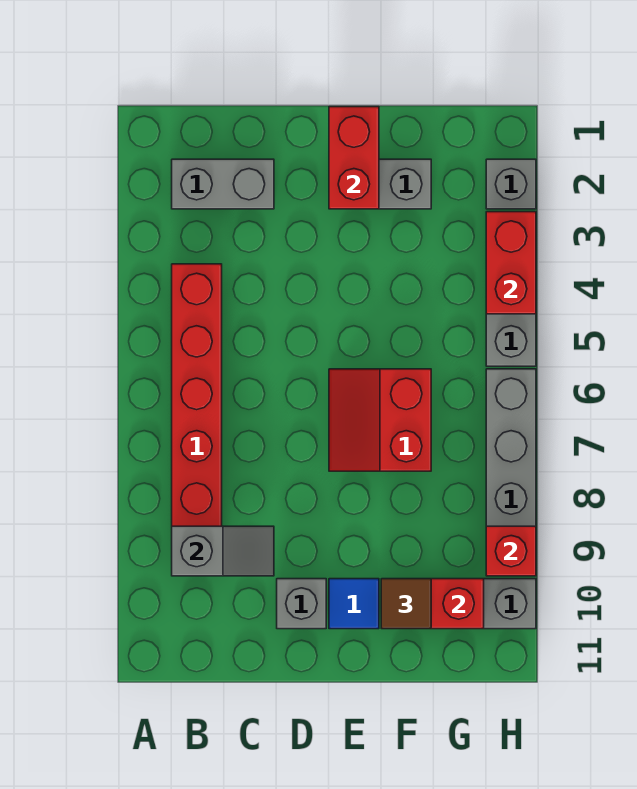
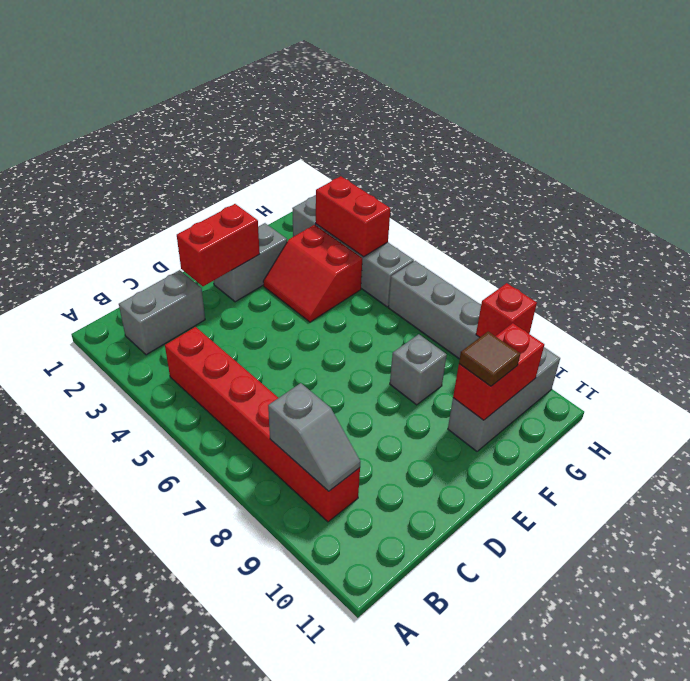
grey 1x2 slope [172,526,274,576] -> grey 1x2 slope turned to [268,383,360,491]
grey 1x1 brick [277,579,326,629] -> grey 1x1 brick moved to [390,334,447,405]
red 1x2 brick [329,107,379,209] -> red 1x2 brick turned to [177,204,260,286]
red 2x2 slope [329,369,431,471] -> red 2x2 slope moved to [263,225,362,322]
blue 1x1 tile [329,579,379,629] -> none

